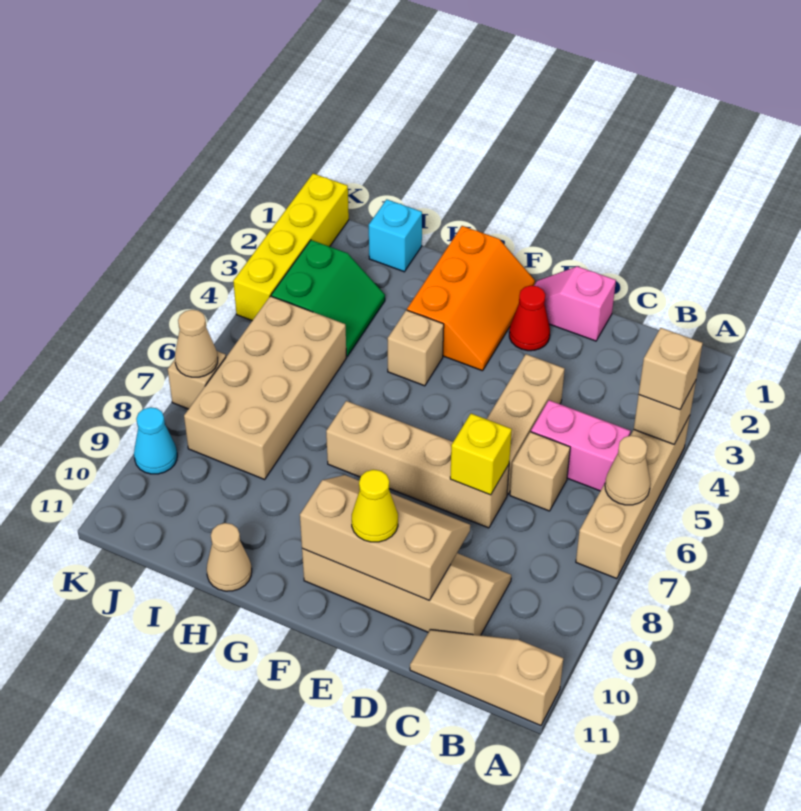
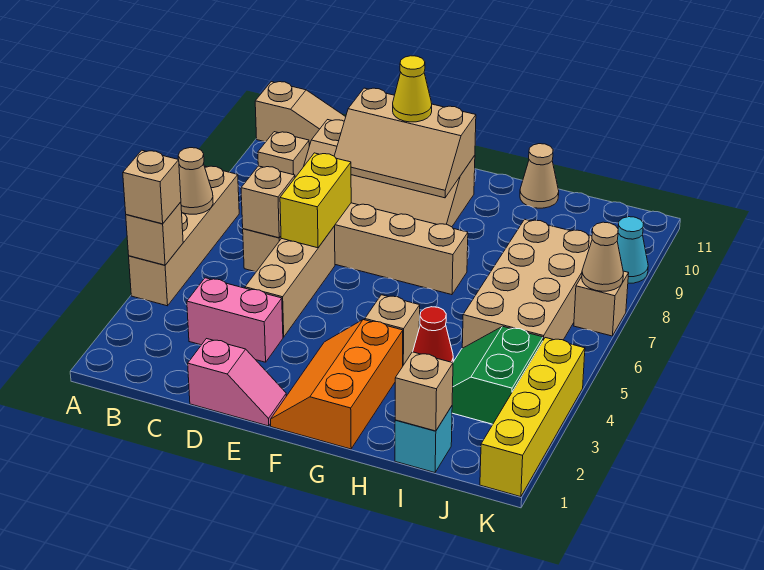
pink 1x2 brick [531,400,630,491] -> pink 1x2 brick moved to [187,278,283,362]
none -> tan 1x1 brick [258,132,309,177]
none -> tan 1x1 brick [241,166,295,238]
yellow 1x1 brick [450,414,512,495] -> yellow 1x2 brick [280,153,351,248]
red 1x1 cone [509,285,550,351] -> red 1x1 cone moved to [413,307,453,363]
none -> tan 1x1 brick [395,352,453,431]

